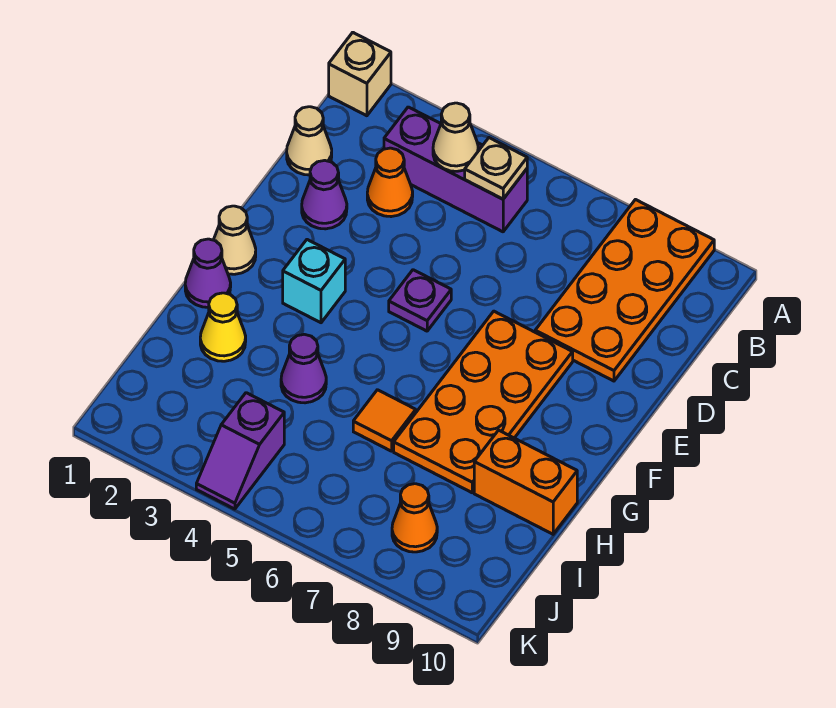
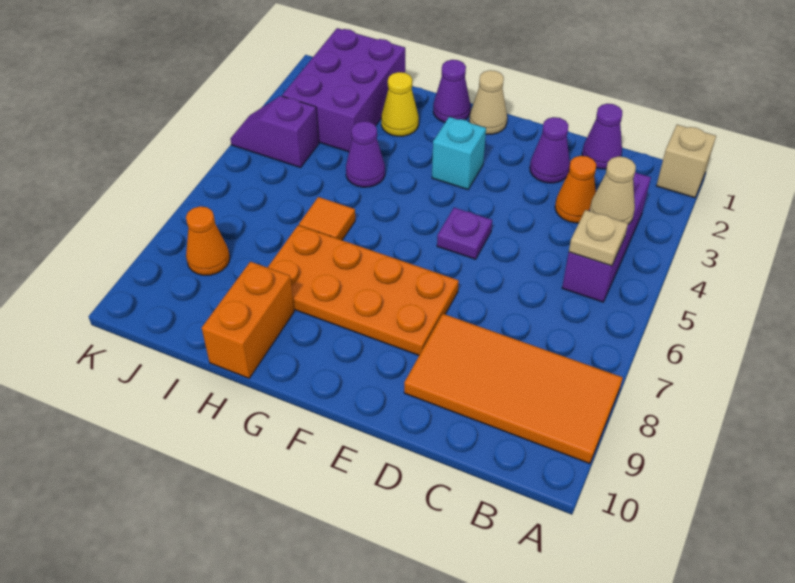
orange 2x4 plate [535,200,714,381] -> orange 2x4 tile [404,314,623,464]
tan 1x1 cone [287,107,332,175] -> purple 1x1 cone [582,104,622,169]
none -> purple 2x3 brick [282,28,405,152]

